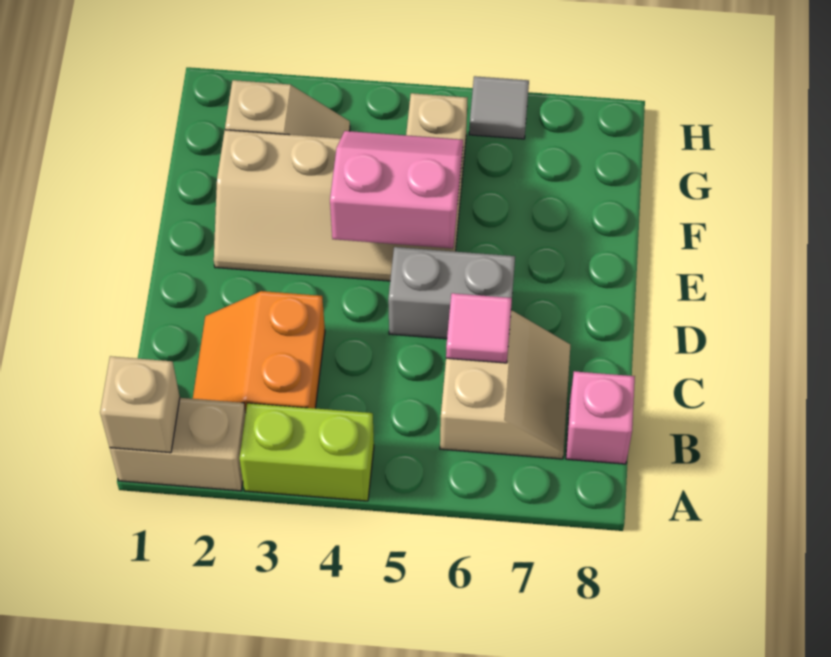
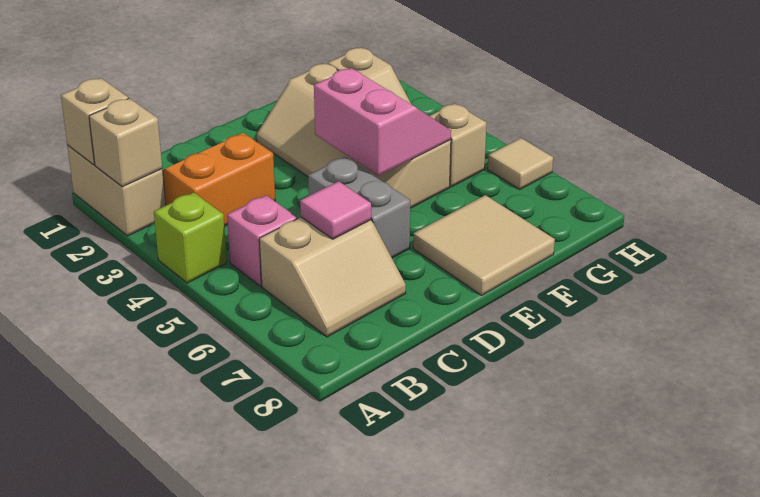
none -> tan 1x1 brick [89,98,162,187]
lime 1x2 brick [239,403,374,501] -> lime 1x1 brick [154,192,227,283]
pink 1x1 brick [566,371,635,464] -> pink 1x1 brick moved to [227,195,297,286]
none -> tan 2x2 tile [413,195,555,295]
grey 1x1 tile [469,76,529,139] -> tan 1x1 tile [488,138,553,189]

